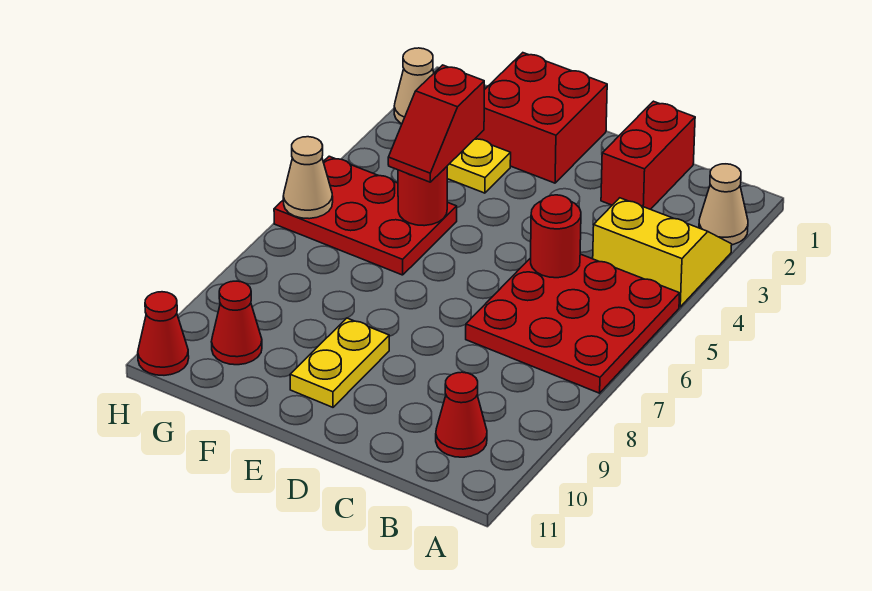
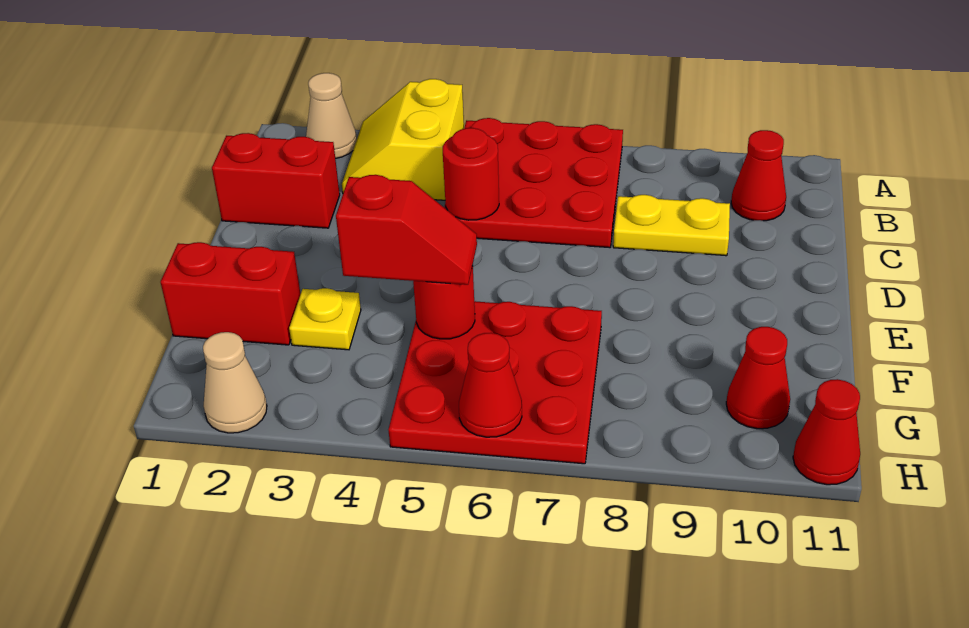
red 2x2 brick [475,53,607,183] -> red 1x2 brick [161,242,301,345]
yellow 1x2 plate [290,318,389,407] -> yellow 1x2 plate moved to [613,195,730,256]
red 2x3 plate [274,156,457,275] -> red 3x3 plate [389,301,602,464]
tan 1x1 cone [283,137,333,219] -> red 1x1 cone [459,333,522,437]

